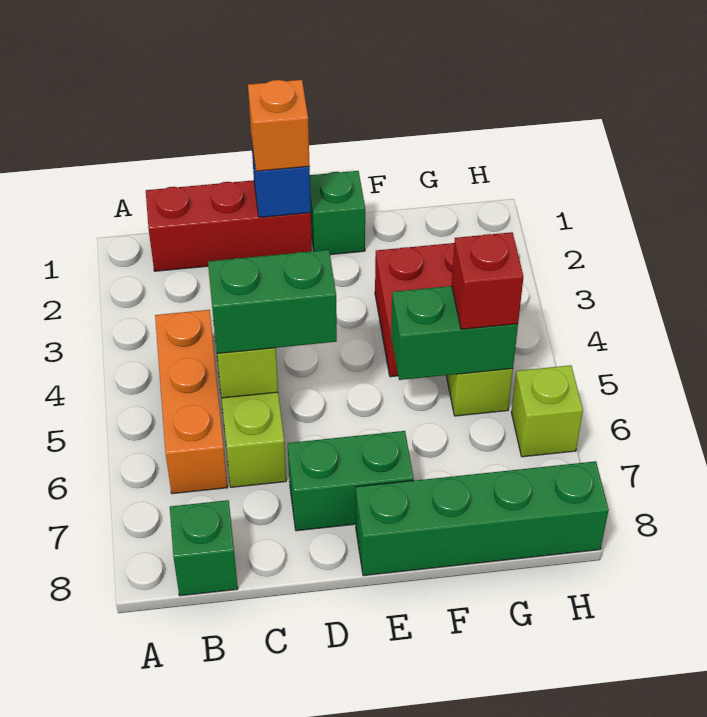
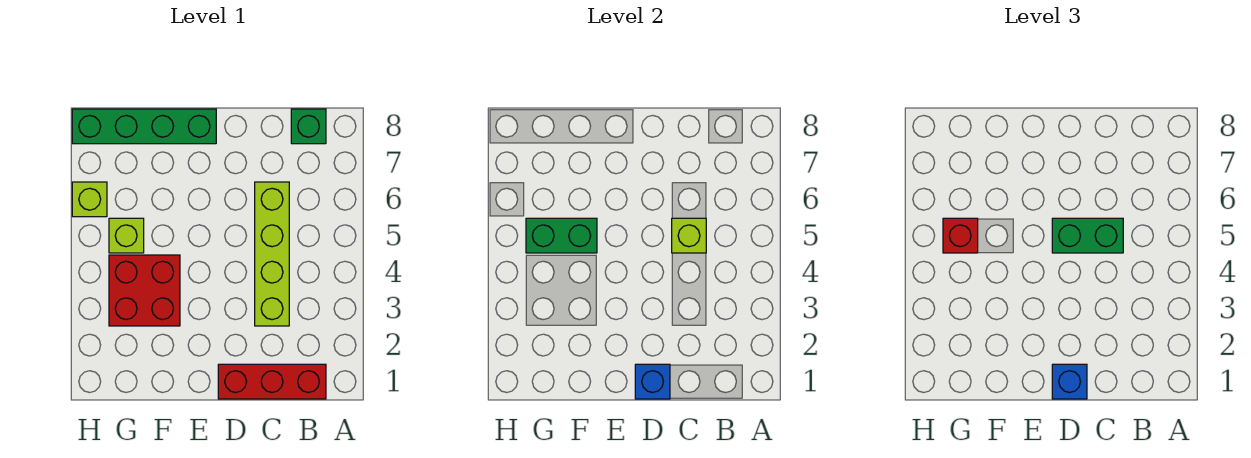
orange 1x3 brick [155,310,228,494] -> none
orange 1x1 brick [248,80,310,171] -> blue 1x1 brick [1052,364,1087,399]
green 1x2 brick [288,431,414,531] -> none
green 1x1 brick [310,171,365,255] -> none

